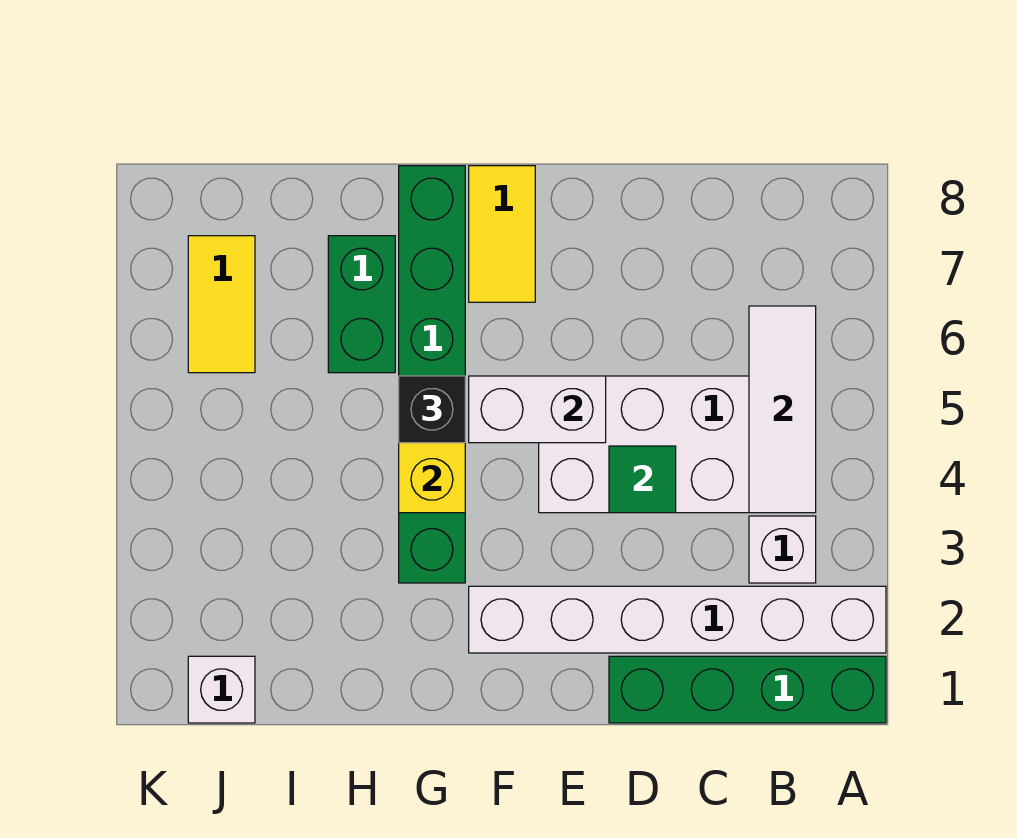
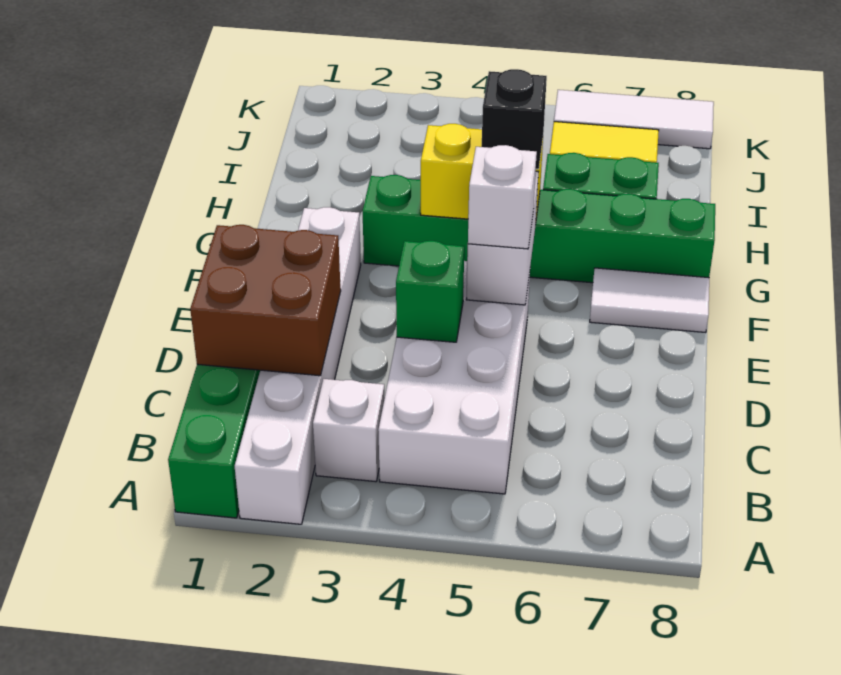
white 1x3 tile [749,306,816,513] -> white 1x3 tile moved to [554,90,714,149]
none -> brown 2x2 brick [190,225,341,376]
green 1x1 tile [609,446,676,513] -> green 1x1 brick [396,241,464,342]
yellow 1x2 tile [469,166,535,302] -> white 1x2 tile [590,268,709,333]
white 1x1 brick [188,656,255,723] -> white 1x1 brick moved to [468,145,537,249]

